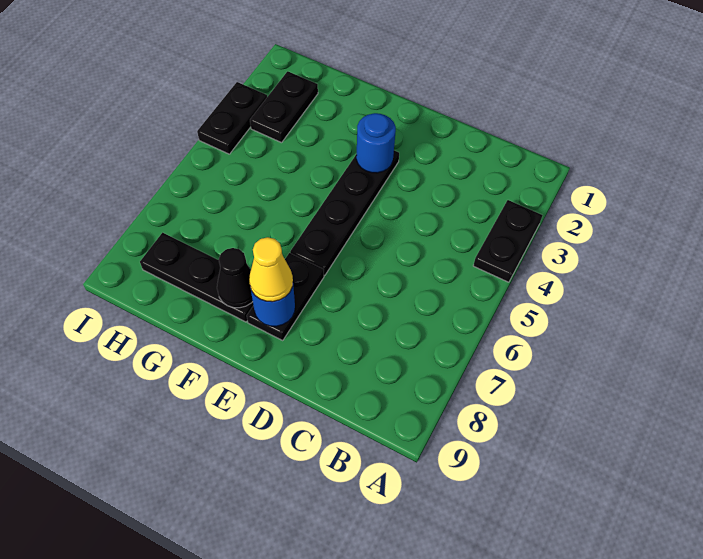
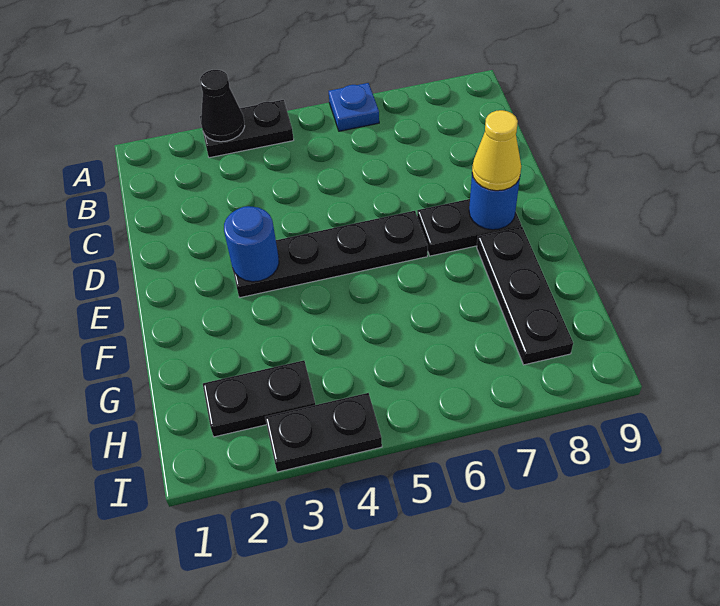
none -> blue 1x1 plate [329,83,379,131]
black 1x1 cone [217,248,253,308] -> black 1x1 cone moved to [200,70,245,142]

